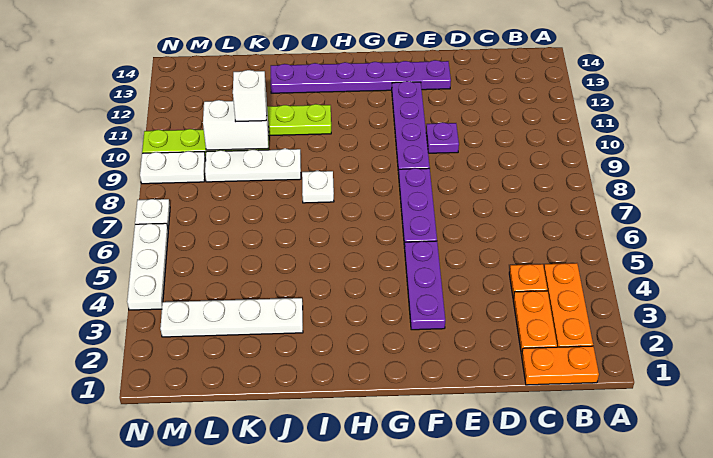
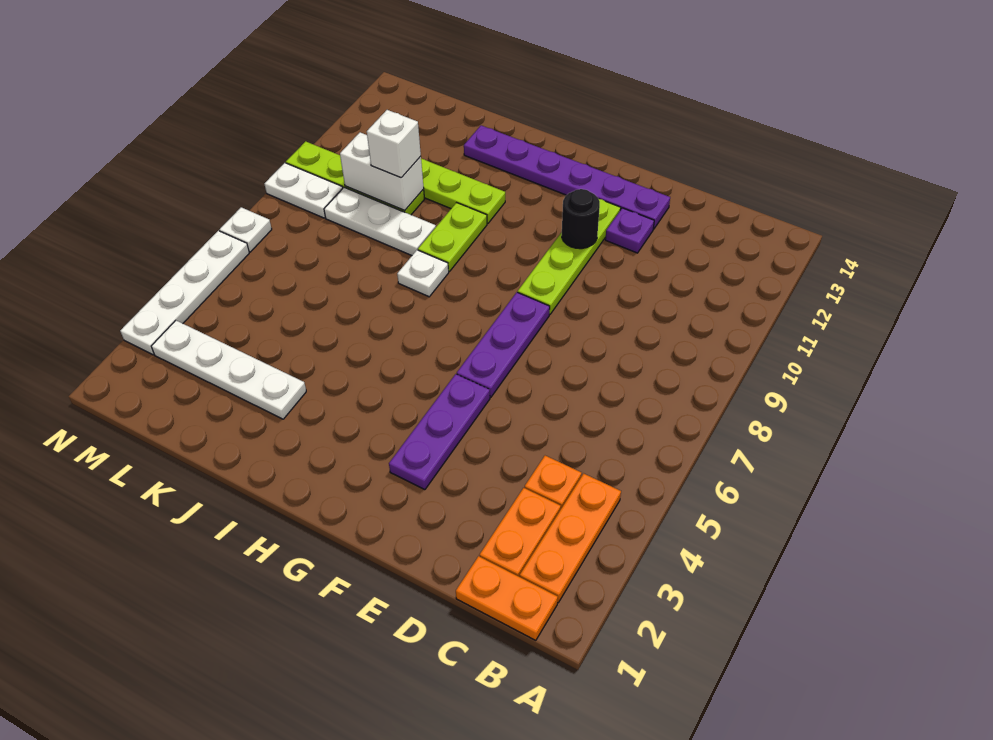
purple 1x1 plate [426,122,459,153] -> purple 1x1 plate moved to [605,208,654,253]
purple 1x4 plate [392,81,430,174] -> lime 1x4 plate [518,199,621,314]
none -> black 1x1 round brick [562,189,600,249]
none -> lime 1x2 plate [418,203,487,272]
white 1x3 plate [127,223,168,310] -> white 1x4 plate [120,231,249,355]

